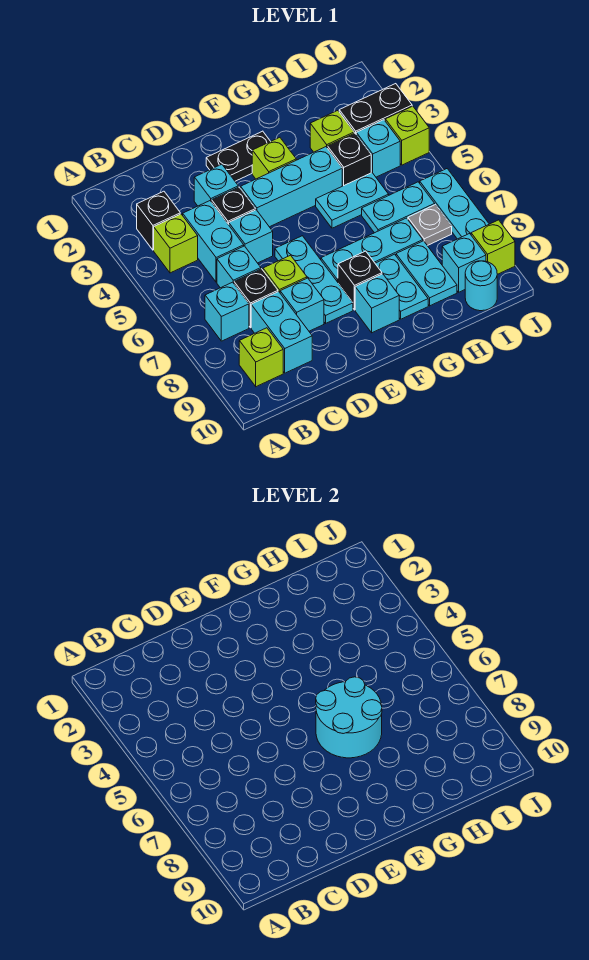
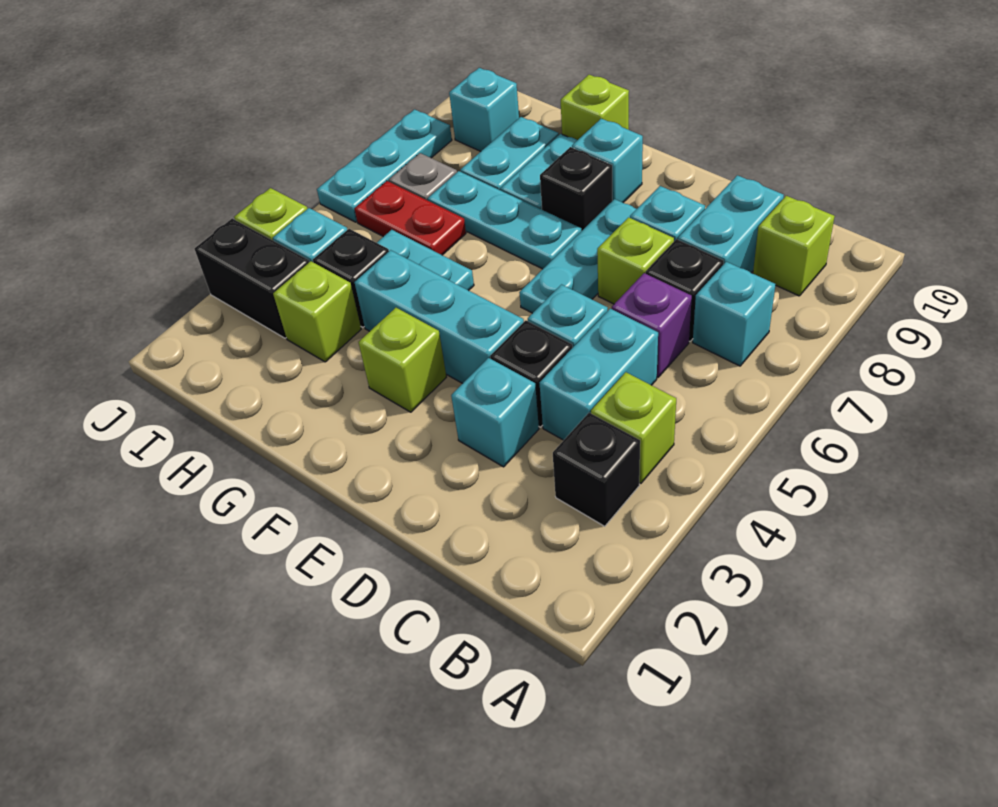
cyan 1x1 brick [217,246,261,288] -> purple 1x1 brick [612,273,692,377]
black 1x2 plate [206,131,271,181] -> none
cyan 2x2 round brick [316,677,382,758] -> none
cyan 1x2 plate [362,182,435,233] -> red 1x2 plate [354,181,466,255]
cyan 1x1 round brick [465,261,497,311] -> none
lime 1x1 brick [471,220,515,274] -> lime 1x1 brick moved to [561,75,629,140]

